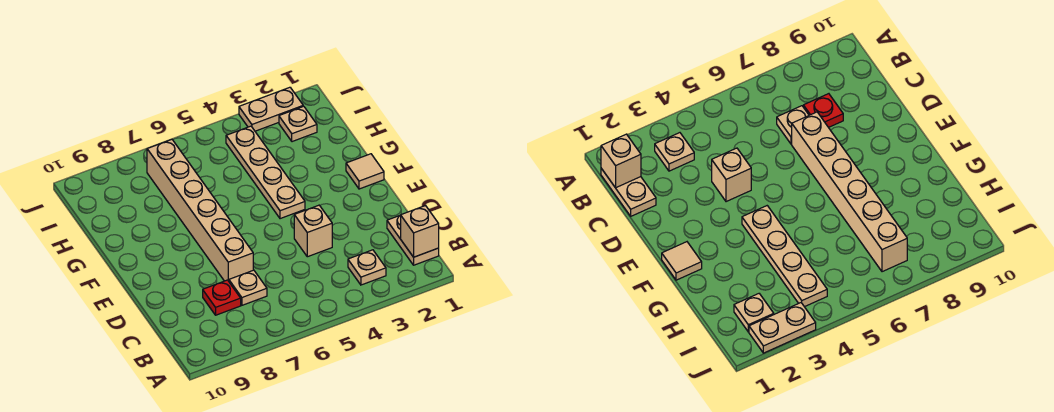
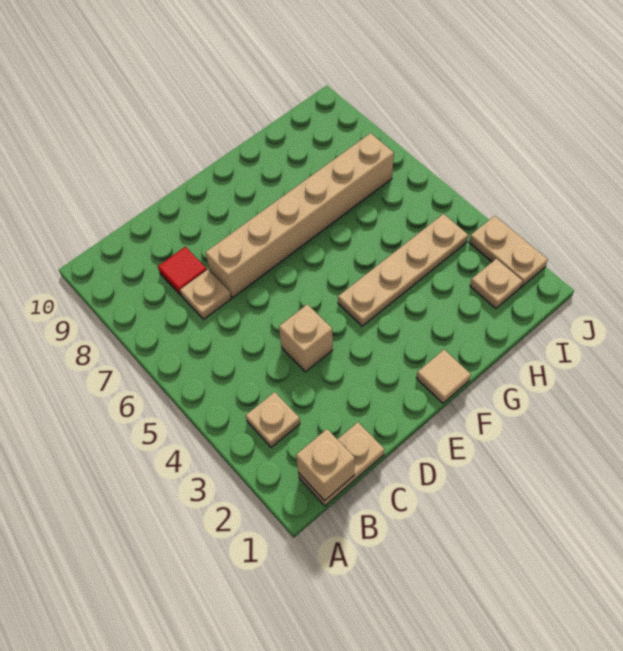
red 1x1 plate [203,280,241,315] -> red 1x1 tile [158,247,207,295]

